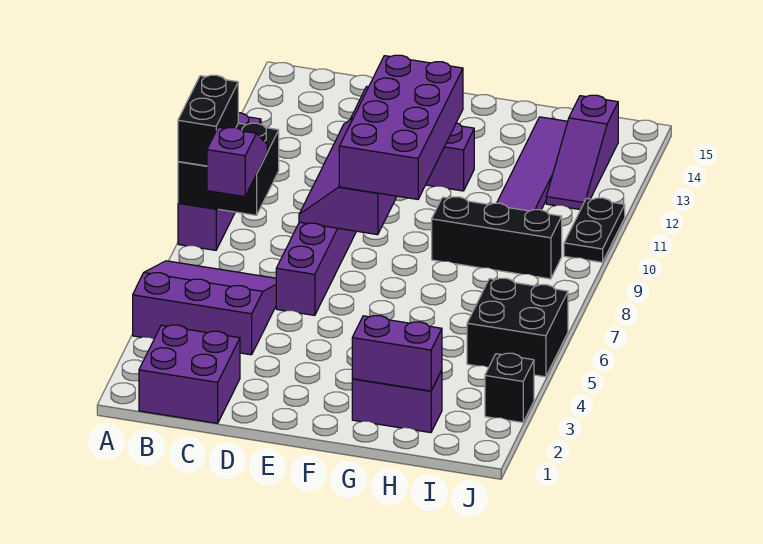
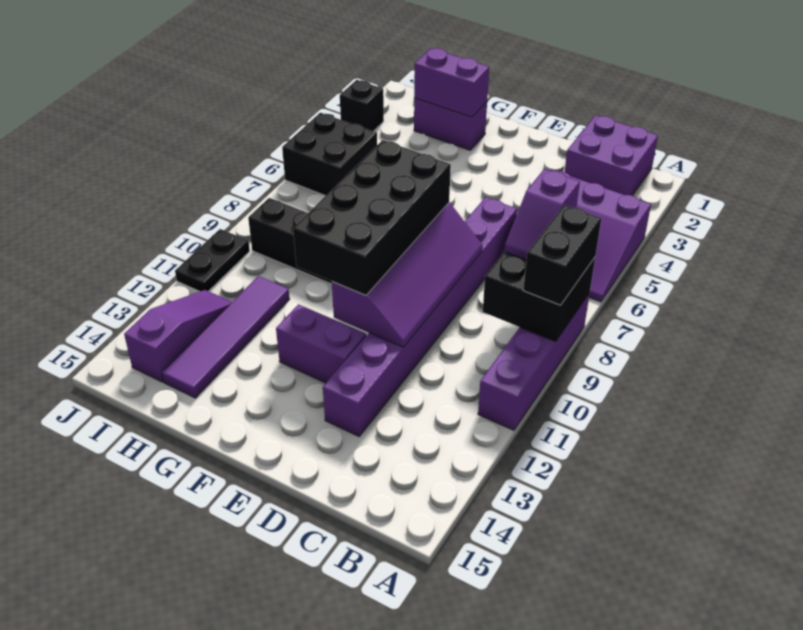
purple 2x4 brick [339,55,463,199] -> black 2x4 brick [293,140,451,295]

